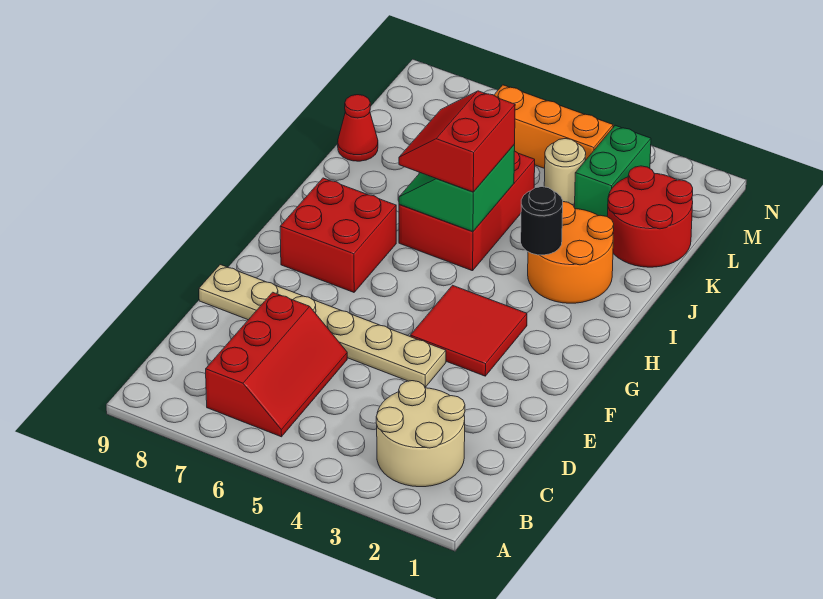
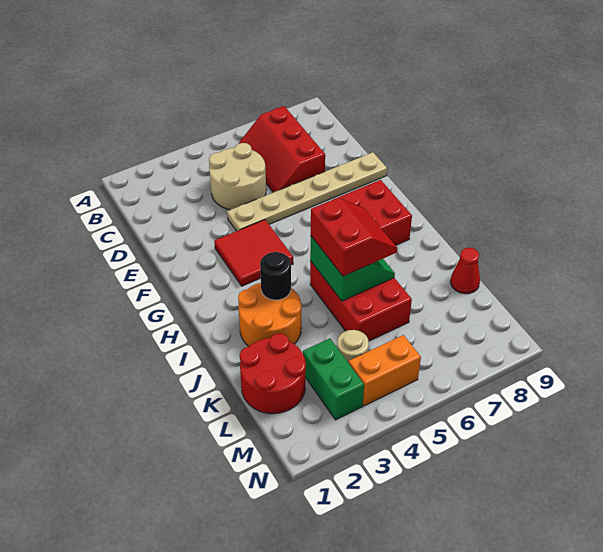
tan 2x2 round brick [376,381,465,487] -> tan 2x2 round brick moved to [209,143,266,210]
orange 1x3 brick [494,85,613,169] -> orange 1x2 brick [349,335,421,406]

